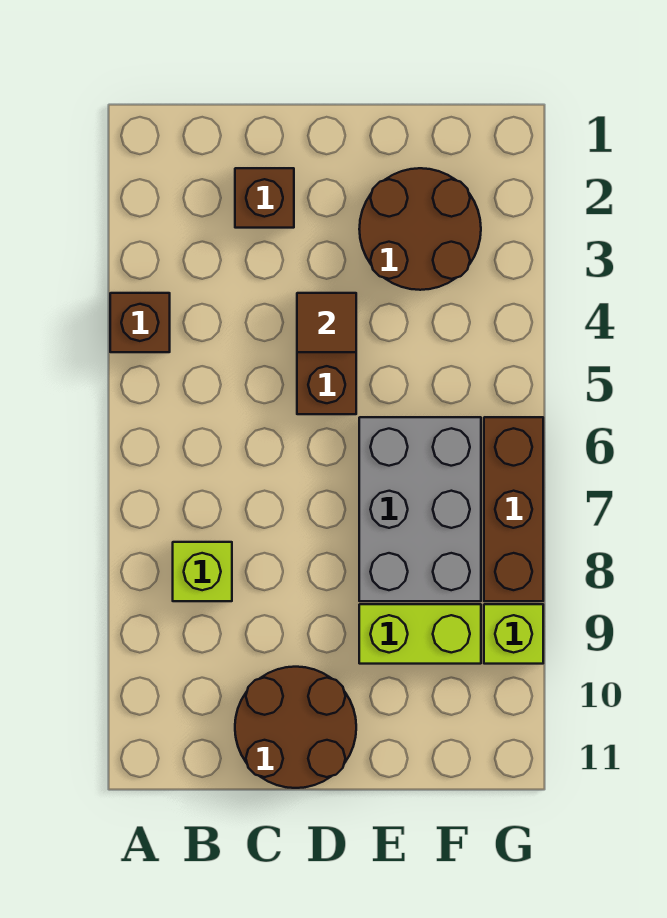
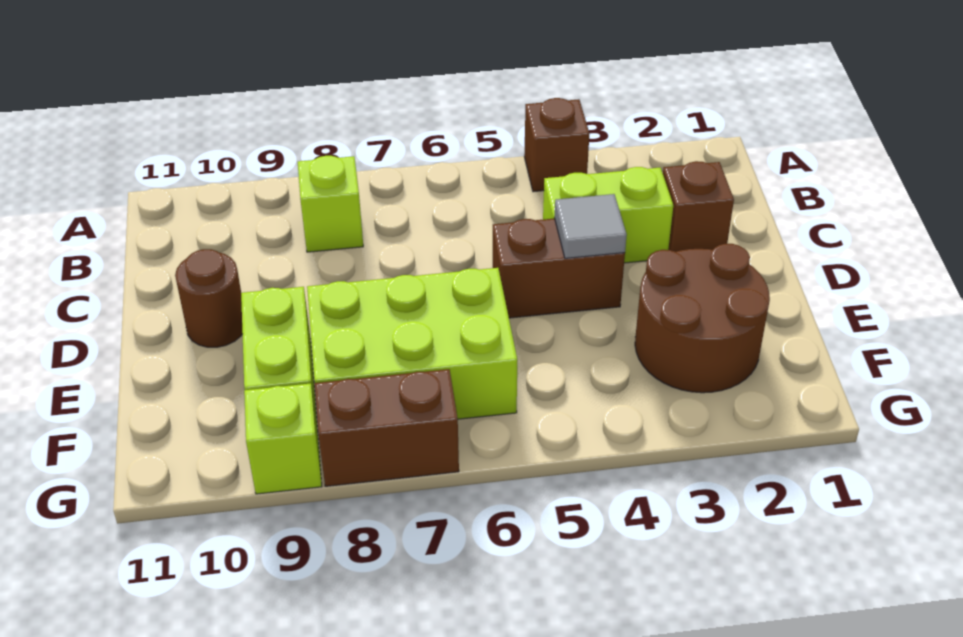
none -> lime 1x2 brick [543,167,673,263]
brown 2x2 round brick [235,667,356,788] -> brown 1x1 round brick [175,249,243,347]
brown 1x1 tile [297,293,356,352] -> grey 1x1 tile [555,194,627,258]
grey 2x3 brick [359,417,481,601] -> lime 2x3 brick [307,268,517,419]
brown 1x3 brick [484,417,543,601] -> brown 1x2 brick [314,369,459,486]

